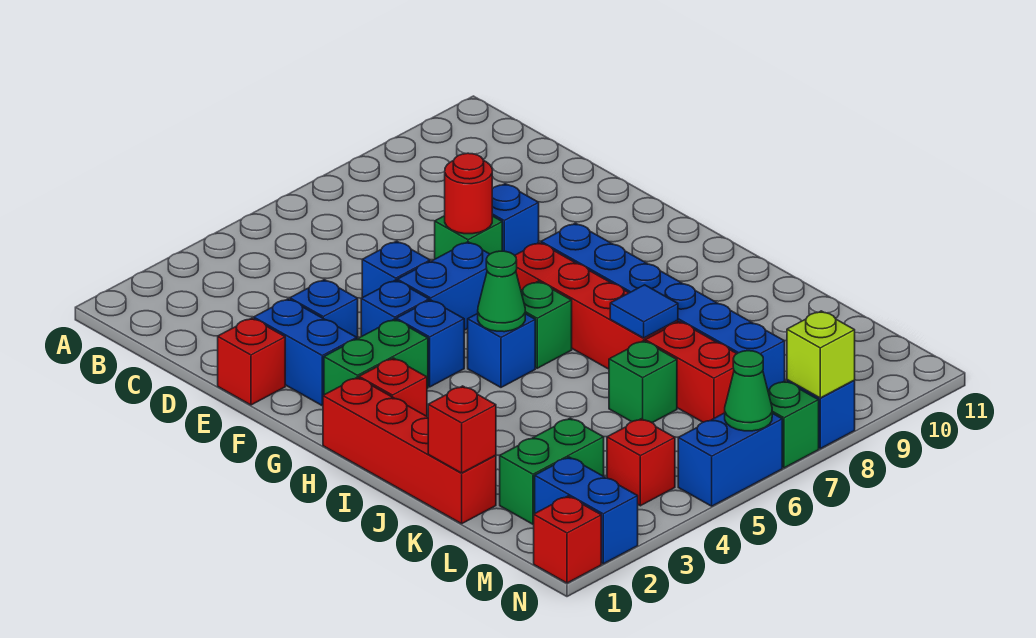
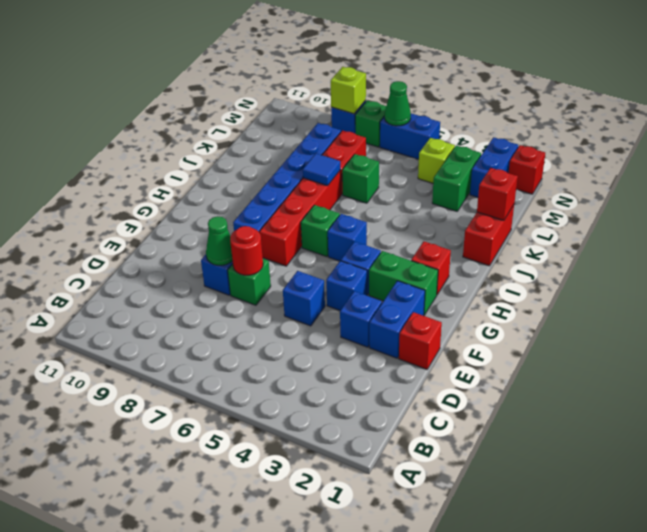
blue 1x2 brick [397,242,490,330] -> none
red 1x4 brick [323,377,496,524] -> red 1x2 brick [463,205,514,266]
green 1x1 cone [478,251,525,332] -> green 1x1 cone moved to [206,216,233,265]
green 1x2 brick [500,418,604,524] -> green 1x2 brick turned to [432,145,481,211]
red 1x1 brick [607,419,675,506] -> lime 1x1 brick [418,138,455,183]

